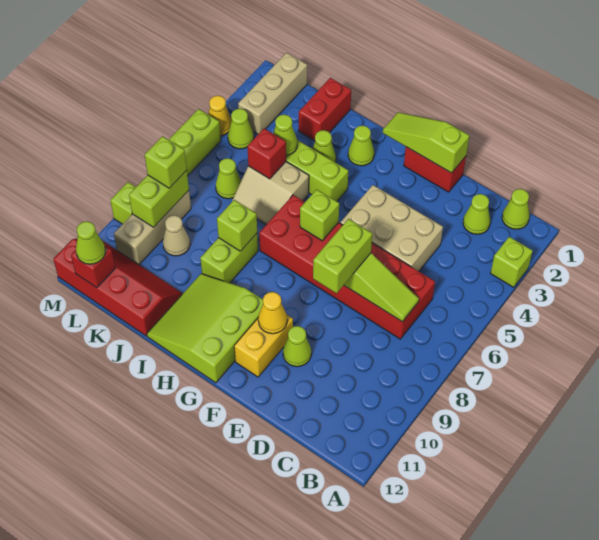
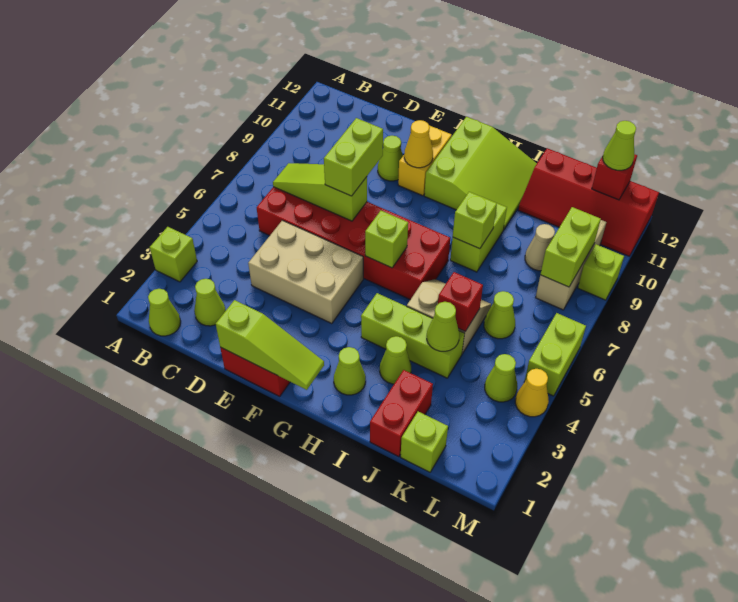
tan 1x3 brick [238,53,307,134] -> none
lime 1x1 brick [145,136,187,188] -> lime 1x1 brick moved to [401,412,448,472]

